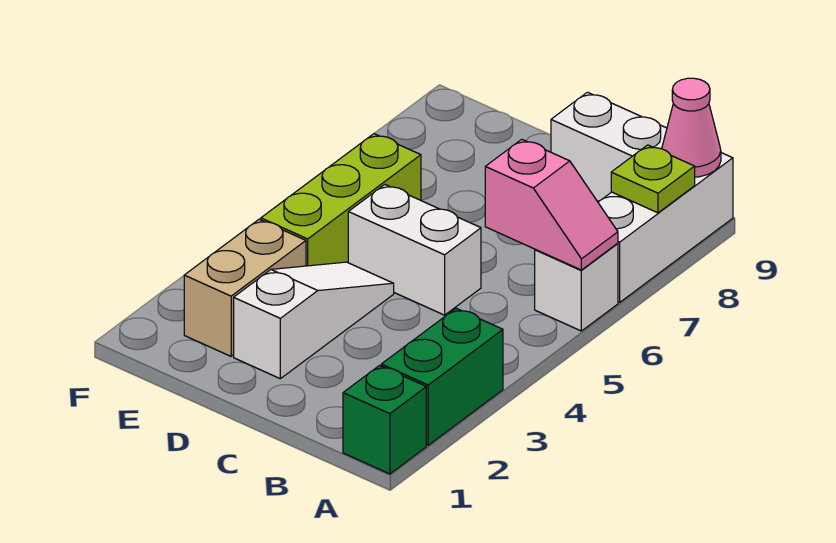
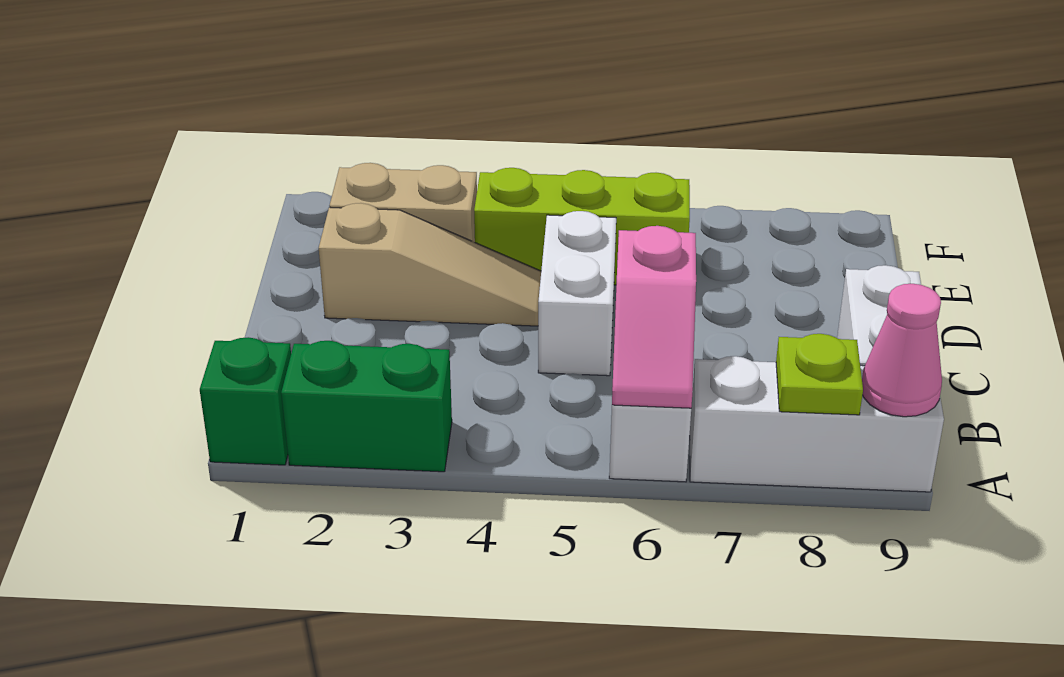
white 1x3 slope [234,262,394,379] -> tan 1x3 slope [319,203,541,326]

